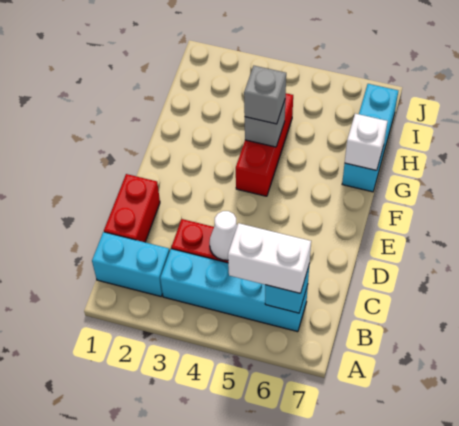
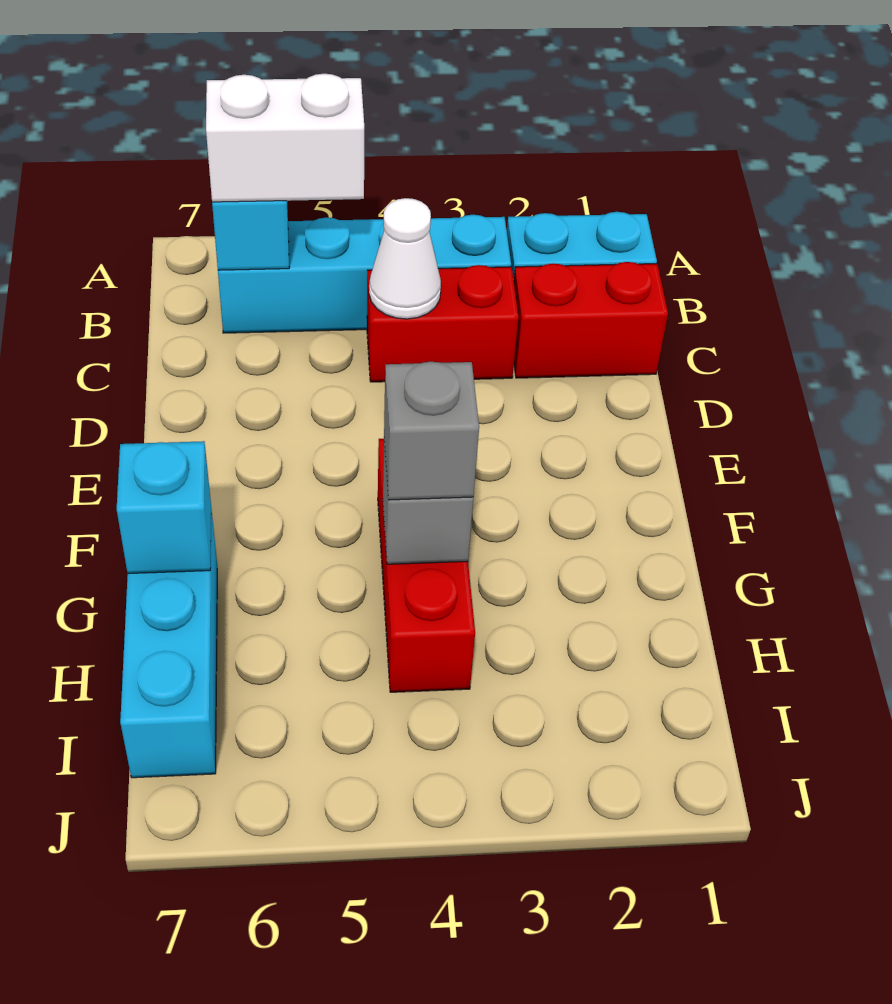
red 1x2 brick [104,174,160,242] -> red 1x2 brick turned to [514,262,668,378]
white 1x1 brick [345,114,388,170] -> cyan 1x1 brick [117,441,211,574]

